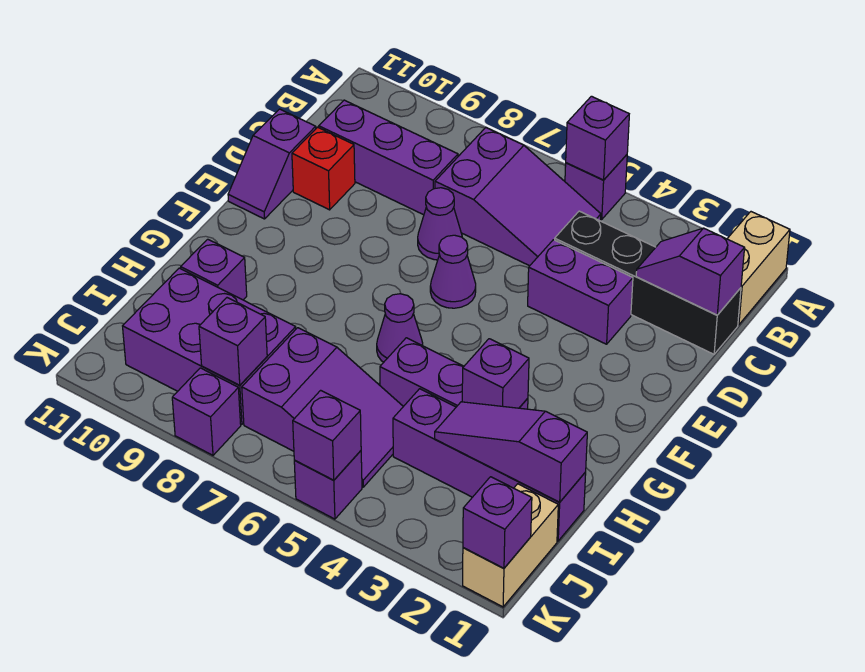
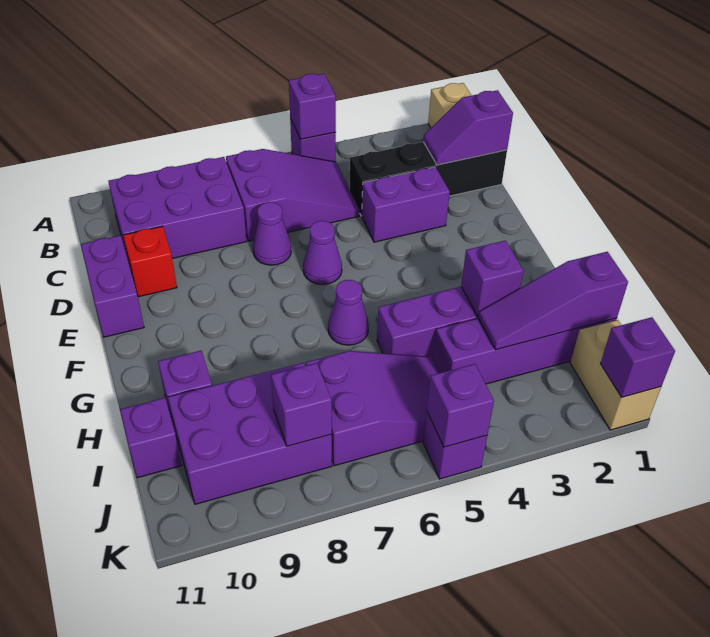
purple 1x3 brick [319,100,458,215] -> purple 2x3 brick [108,157,247,262]
purple 1x2 slope [228,109,316,219] -> purple 1x2 brick [81,235,144,337]
purple 1x1 brick [172,368,241,455] -> purple 1x1 brick moved to [120,398,182,478]

